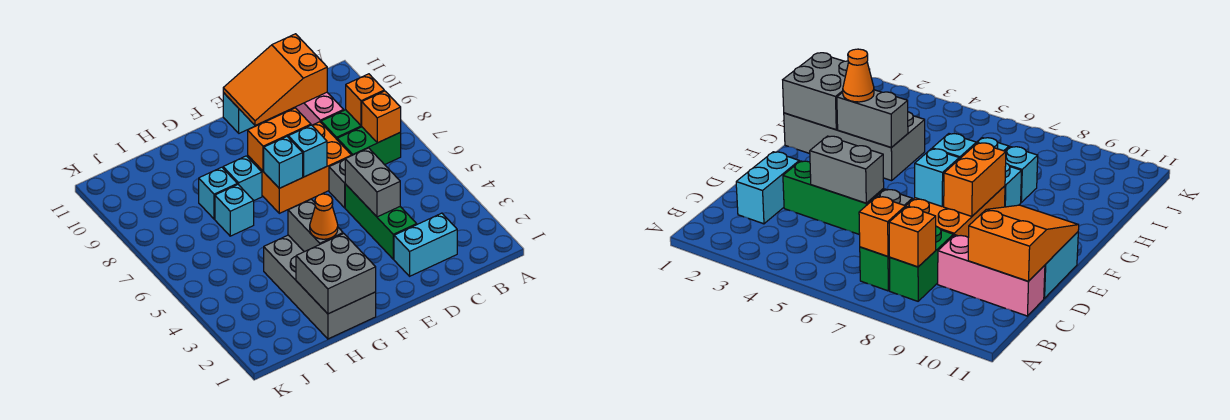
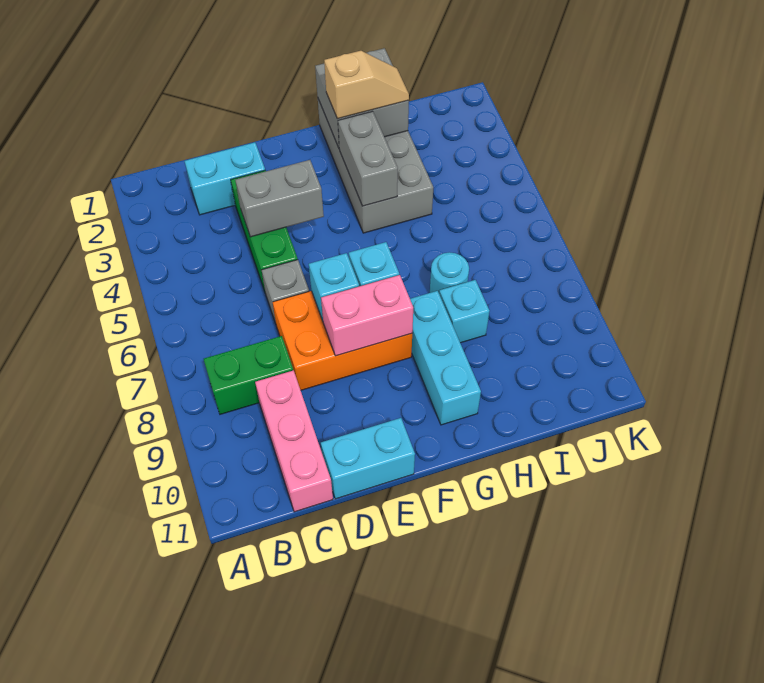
green 1x2 brick [337,127,401,165] -> none
orange 1x1 brick [362,91,401,143] -> none
orange 1x1 brick [346,74,384,126] -> none
orange 2x3 slope [223,34,327,125] -> none
grey 1x2 brick [345,148,400,217] -> grey 1x2 brick turned to [235,160,324,237]
orange 1x2 brick [248,108,311,171] -> pink 1x2 brick [321,275,413,356]
none -> tan 1x2 slope [324,51,409,119]
orange 1x1 cone [310,194,338,239] -> none
cyan 1x1 brick [223,156,262,200] -> cyan 1x3 brick [410,291,481,425]
cyan 1x1 brick [215,184,254,236] -> cyan 1x1 round brick [430,252,469,293]

